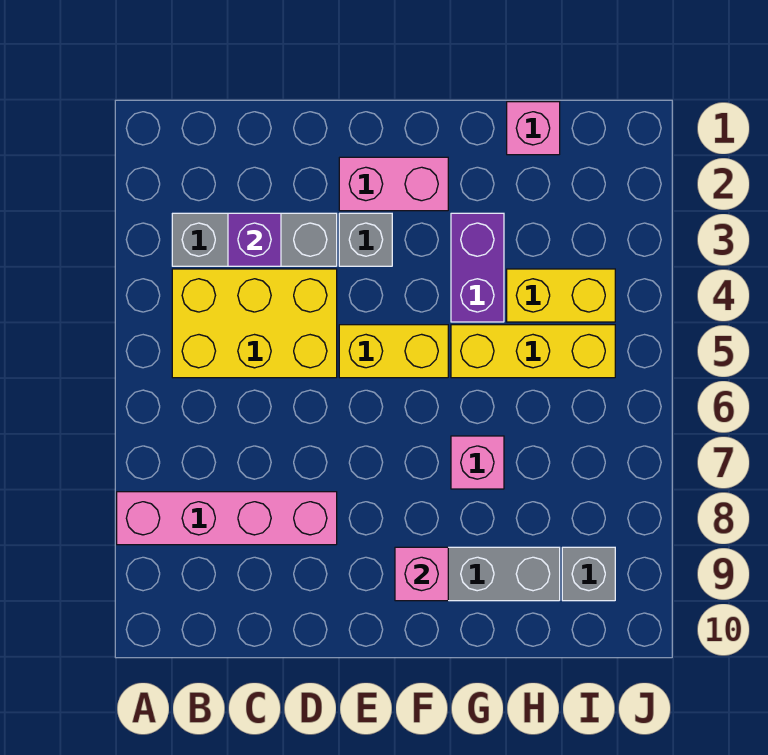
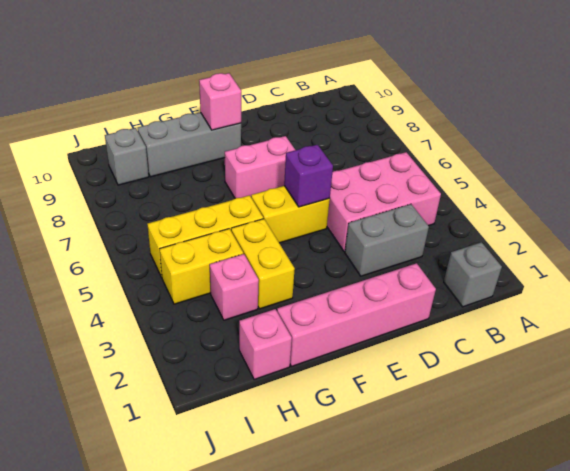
pink 1x4 brick [117,492,337,545] -> pink 1x4 brick moved to [277,263,436,367]
grey 1x3 brick [172,213,337,266] -> grey 1x2 brick [345,204,429,276]
yellow 2x3 brick [172,269,337,378] -> pink 2x3 brick [327,152,441,252]
purple 1x1 brick [228,213,281,266] -> purple 1x1 brick moved to [284,145,333,207]
pink 1x2 brick [339,157,448,211] -> pink 1x2 brick moved to [225,136,295,198]
grey 1x1 brick [339,213,392,266] -> grey 1x1 brick moved to [444,242,502,307]
purple 1x2 brick [451,213,504,322] -> yellow 1x2 brick [231,219,295,309]
pink 1x1 brick [451,436,504,489] -> pink 1x1 brick moved to [210,254,259,320]

